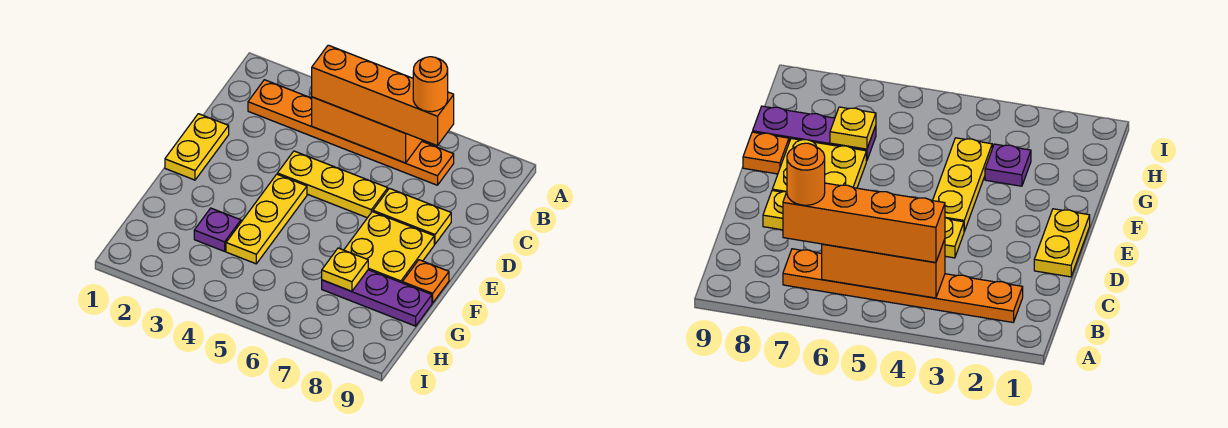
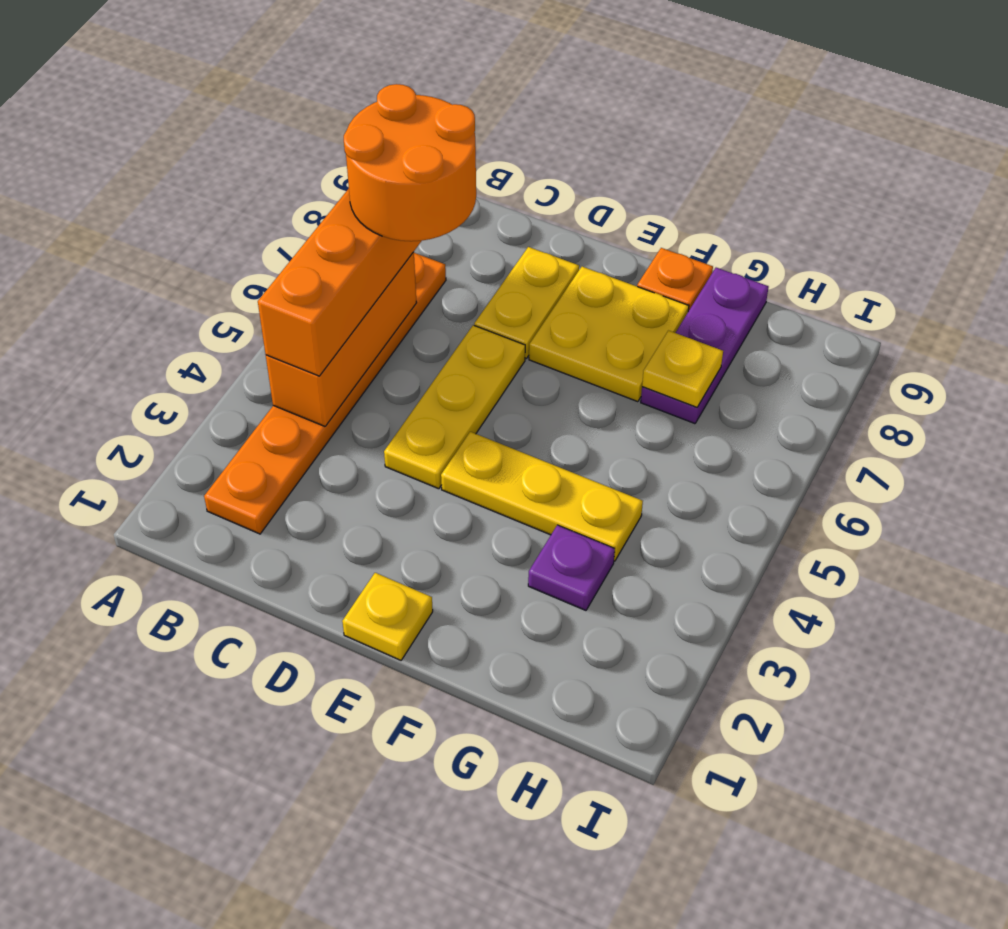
orange 1x1 round brick [413,57,448,112] -> orange 2x2 round brick [344,84,476,241]
yellow 1x2 plate [165,114,229,180] -> yellow 1x1 plate [342,573,433,660]

